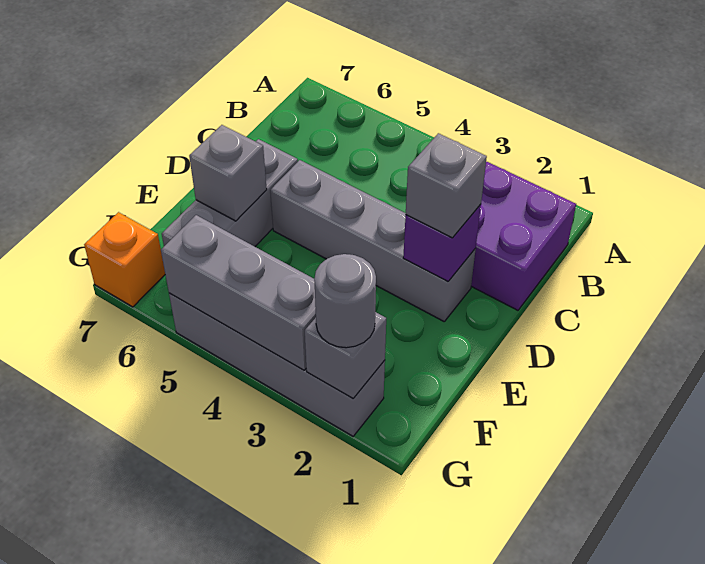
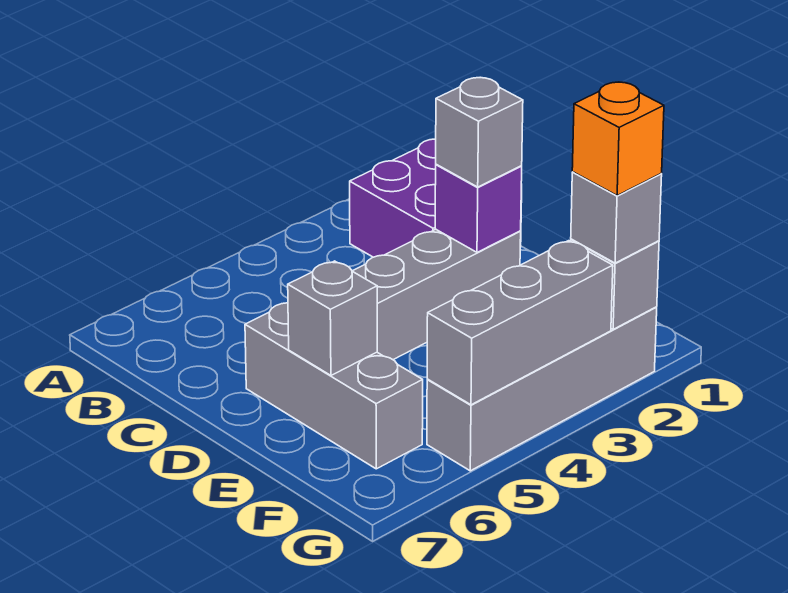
grey 1x1 round brick [314,254,376,348] -> grey 1x1 brick [571,172,662,263]
orange 1x1 brick [84,212,165,307] -> orange 1x1 brick moved to [572,82,664,195]

